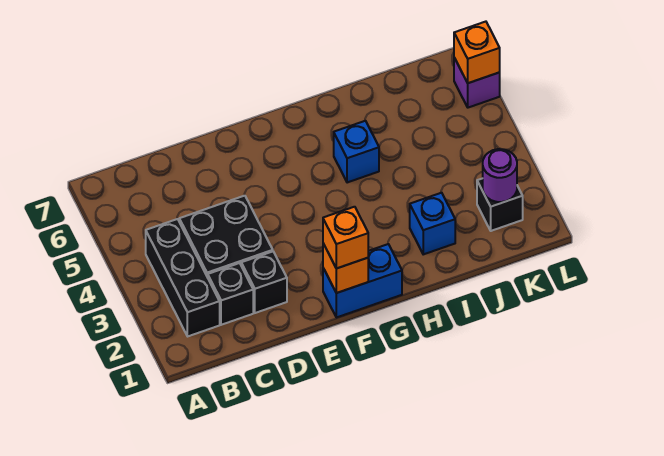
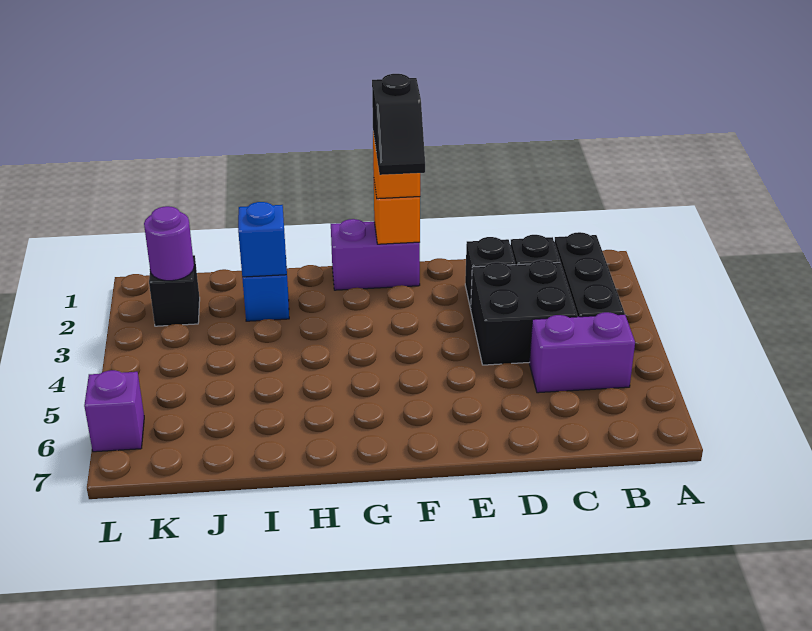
none -> purple 1x2 brick [529,312,635,393]
blue 1x2 brick [323,244,402,318] -> purple 1x2 brick [331,219,420,290]
none -> black 1x2 slope [372,74,425,175]
blue 1x1 brick [334,121,379,183] -> blue 1x1 brick moved to [238,202,286,277]
orange 1x1 brick [454,22,500,83] -> none

